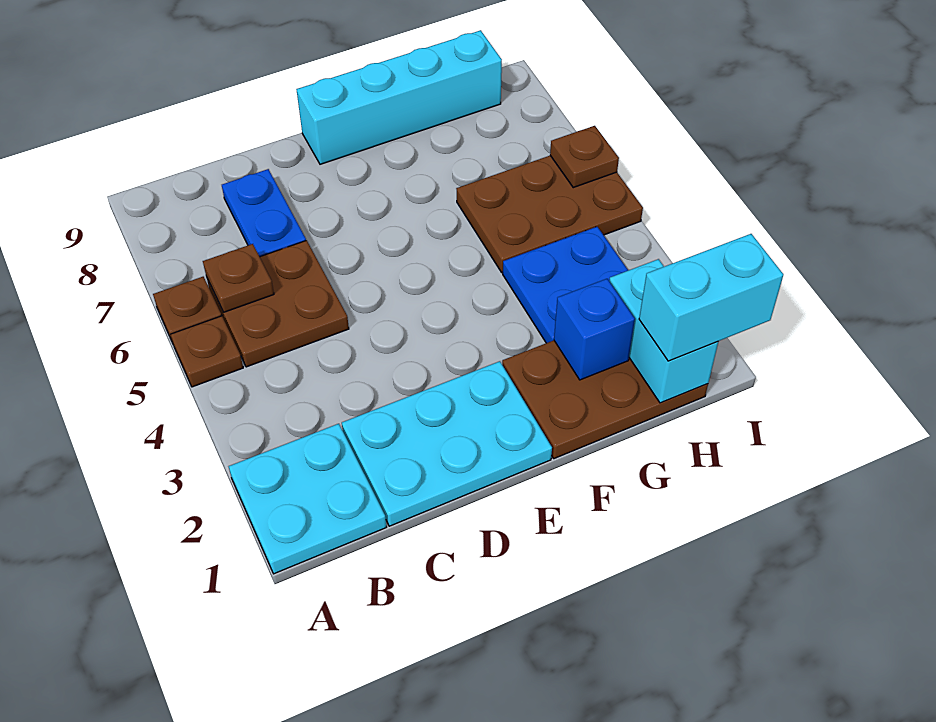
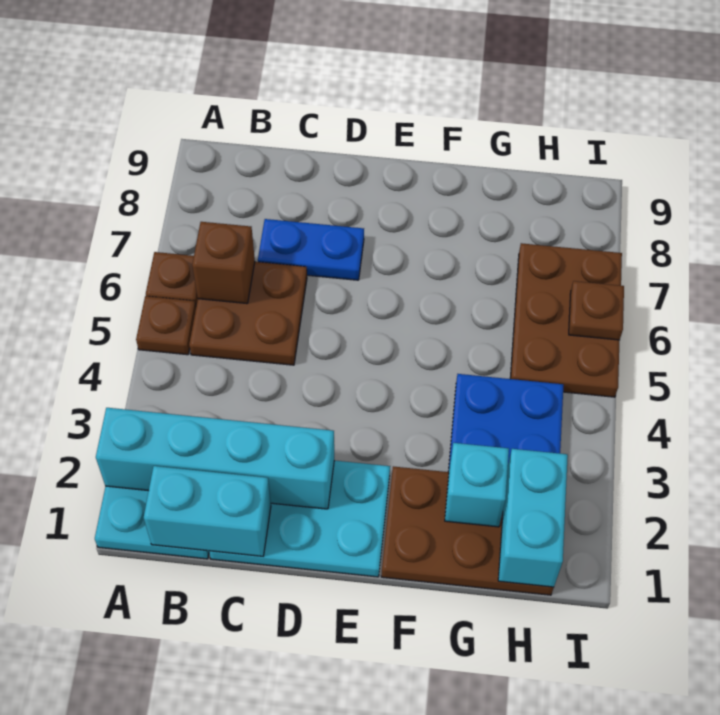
brown 1x1 plate [203,244,274,312] -> brown 1x1 brick [192,222,255,304]
blue 1x2 plate [222,169,306,257] -> blue 1x2 plate turned to [258,219,364,280]
cyan 1x4 brick [296,30,502,164] -> cyan 1x4 brick moved to [96,408,334,509]
blue 1x1 brick [554,279,635,380] -> cyan 1x1 brick [445,443,509,527]
brown 2x3 plate [456,156,643,272] -> brown 2x3 plate turned to [510,243,622,397]
cyan 1x2 brick [639,234,783,361] -> cyan 1x2 brick moved to [144,466,271,556]

